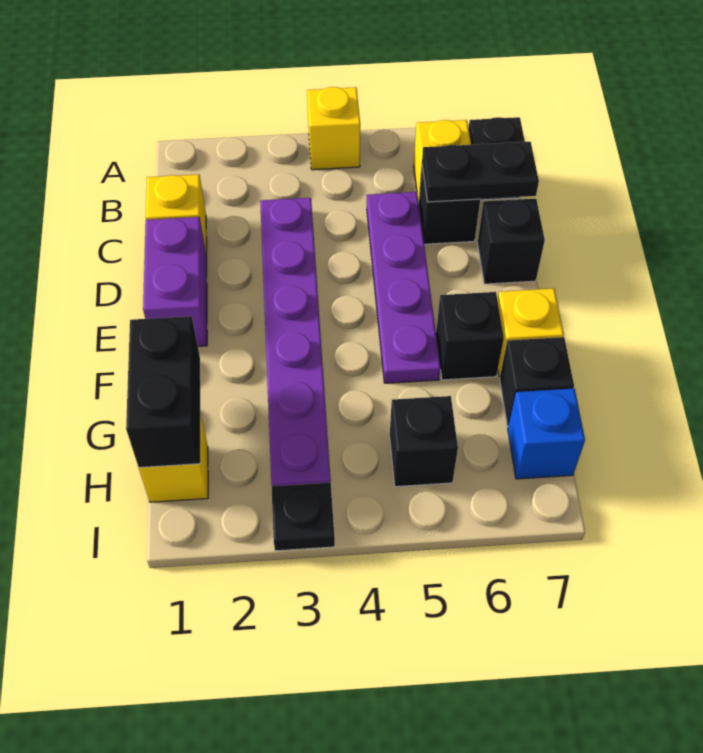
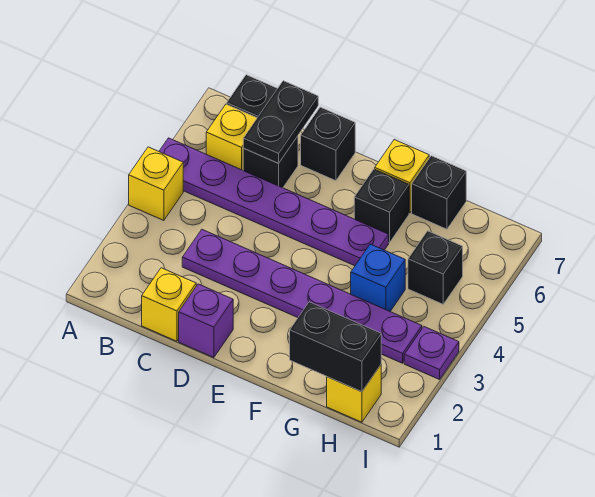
purple 1x4 plate [367,192,440,383] -> purple 1x6 plate [159,138,389,266]
purple 1x2 brick [143,217,207,346] -> purple 1x1 brick [179,284,233,358]
blue 1x1 brick [508,388,585,479] -> blue 1x1 brick moved to [351,244,405,311]
black 1x1 plate [271,482,335,551] -> purple 1x1 plate [404,327,459,379]

